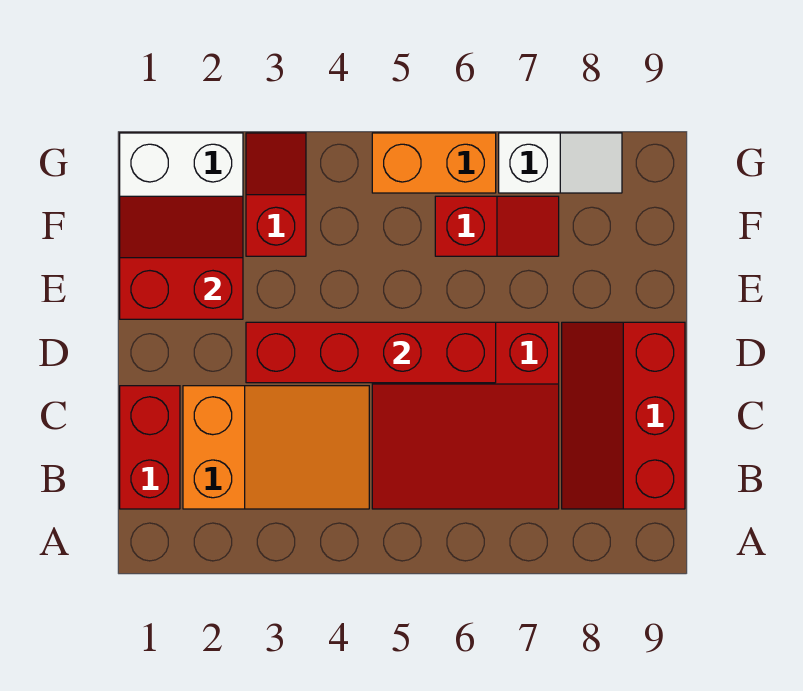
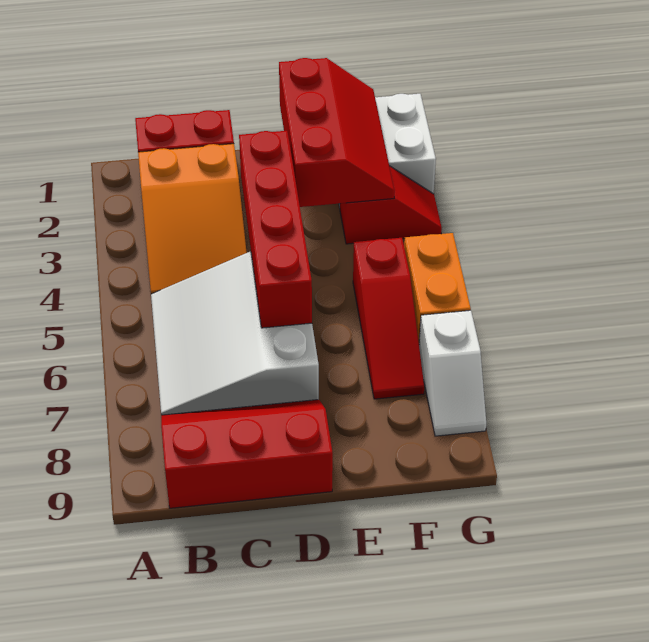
red 3x3 slope [372,322,559,509] -> white 3x3 slope [151,252,319,415]
red 2x2 slope [120,196,243,319] -> red 2x3 slope [279,58,395,207]
red 1x2 slope [435,196,559,256] -> red 1x3 slope [353,238,424,399]

